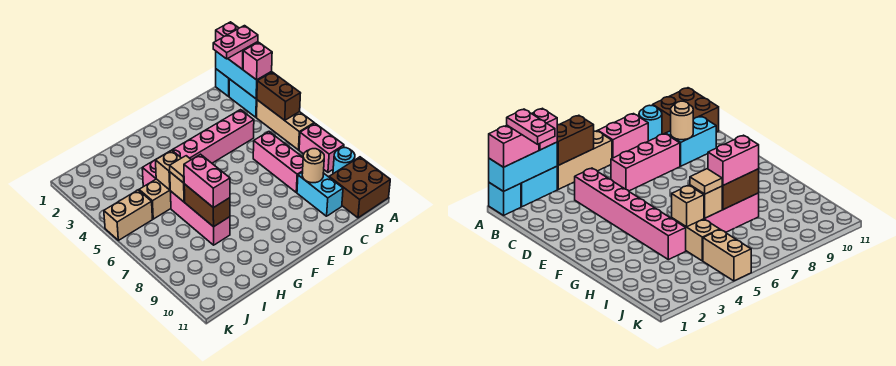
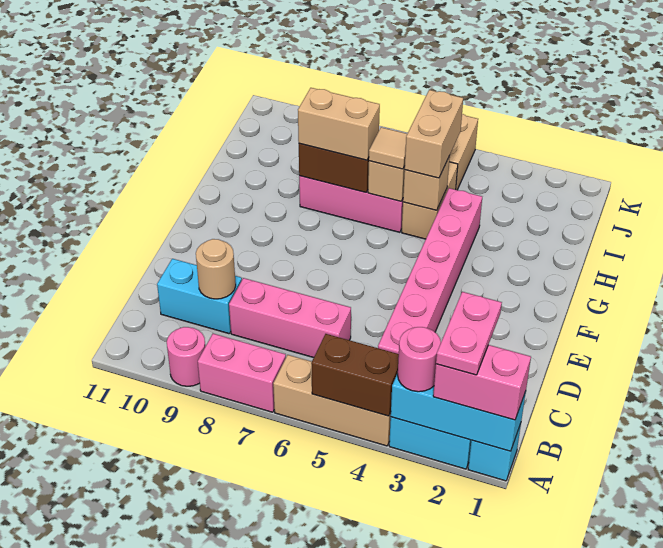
pink 1x1 brick [243,42,272,80] -> pink 1x1 round brick [398,327,441,392]
cyan 1x1 round brick [333,148,355,174] -> pink 1x1 round brick [167,327,205,386]
brown 2x2 brick [329,157,390,218] -> none
none -> tan 1x2 brick [405,90,463,178]
pink 1x2 brick [184,154,230,208] -> tan 1x2 brick [298,88,380,160]

